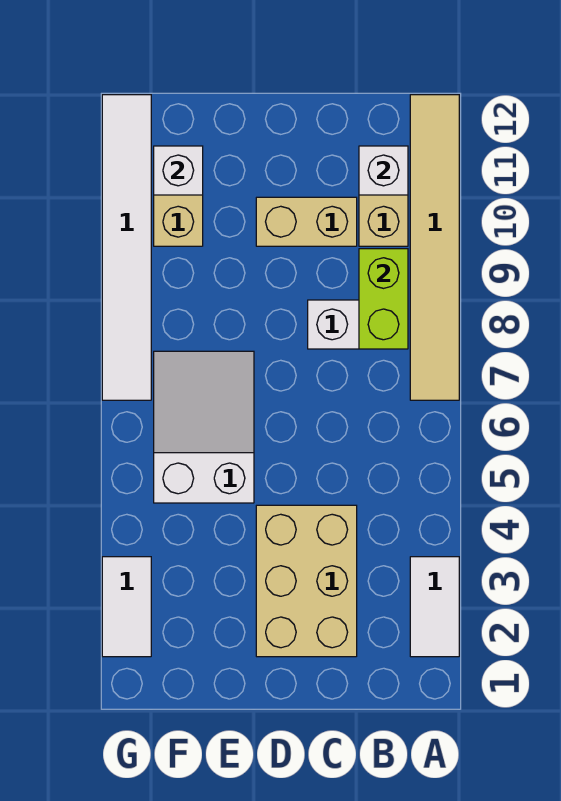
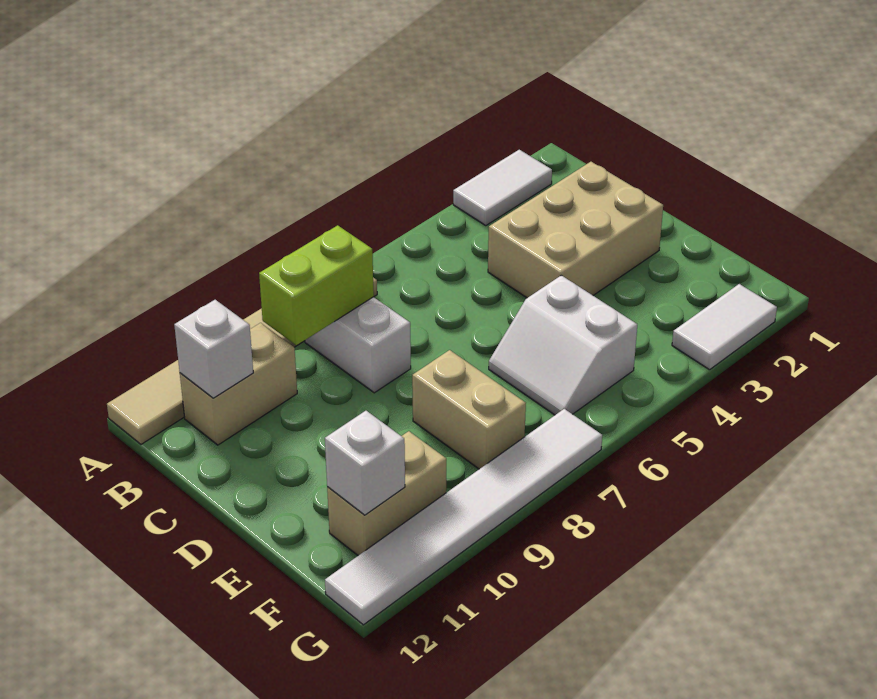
tan 1x2 brick [256,197,357,246] -> tan 1x2 brick moved to [412,350,526,469]
white 2x3 slope [154,351,254,503] -> white 2x2 slope [489,275,637,415]

